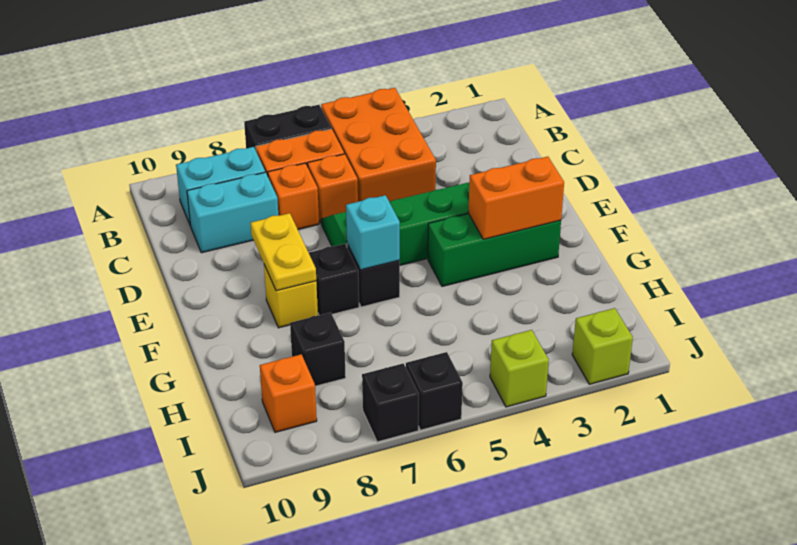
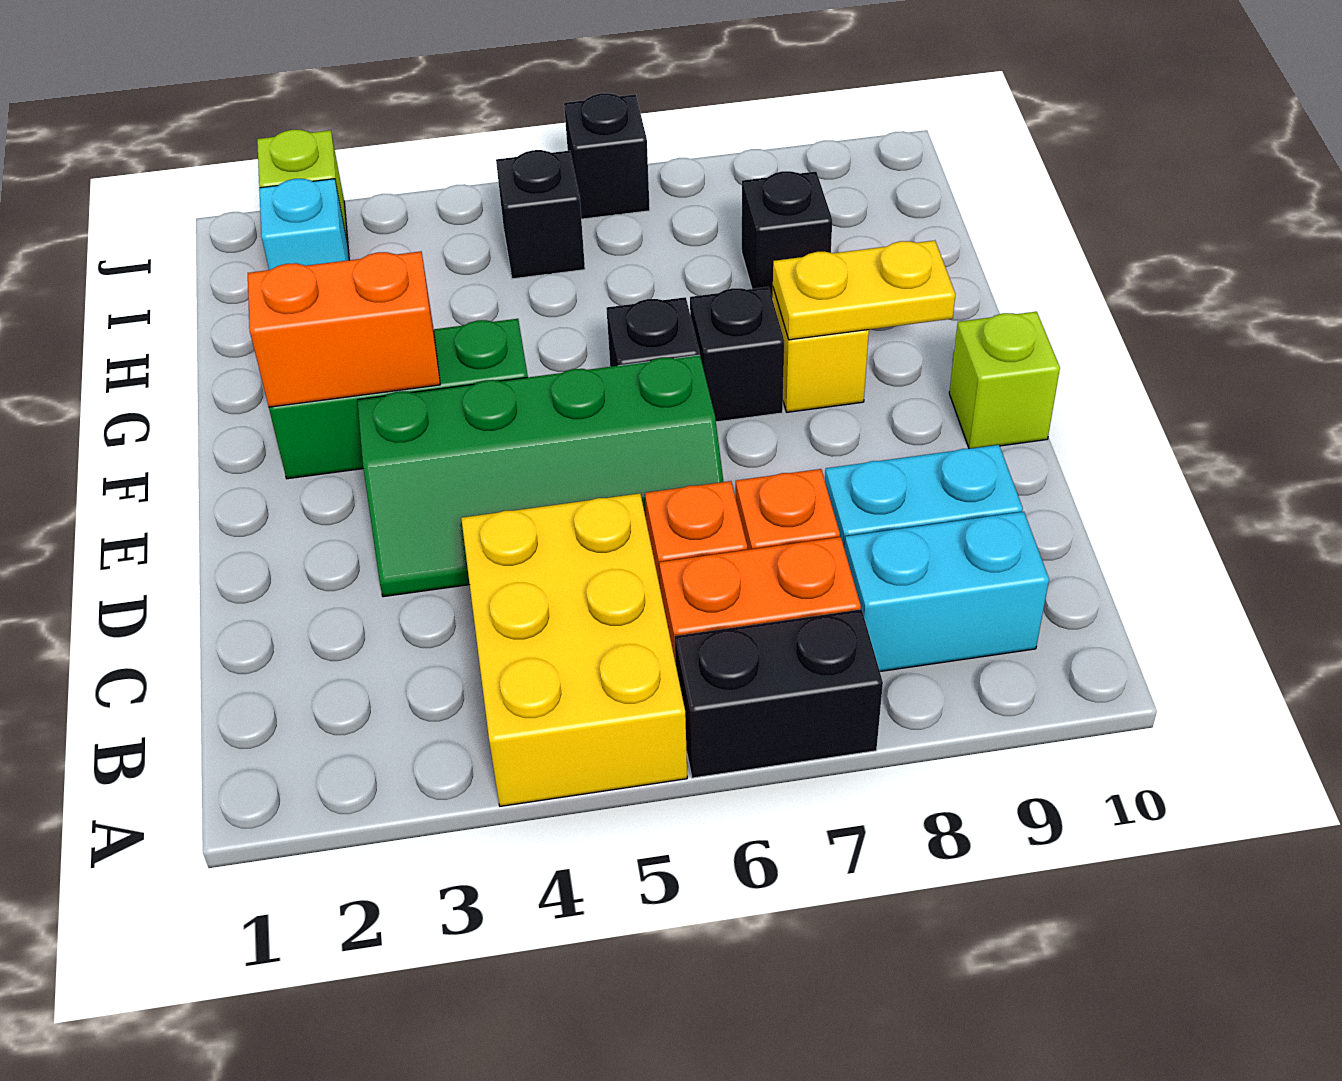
orange 2x3 brick [321,88,436,202] -> yellow 2x3 brick [461,493,687,806]
yellow 1x2 plate [251,213,316,291] -> yellow 1x2 plate turned to [773,240,955,340]
cyan 1x1 brick [346,195,400,270] -> cyan 1x1 brick moved to [259,179,349,270]
orange 1x1 brick [260,354,317,432] -> none
lime 1x1 brick [490,330,549,407] -> lime 1x1 brick moved to [949,312,1060,449]
black 1x1 brick [362,363,419,442] -> black 1x1 brick moved to [496,150,585,279]

